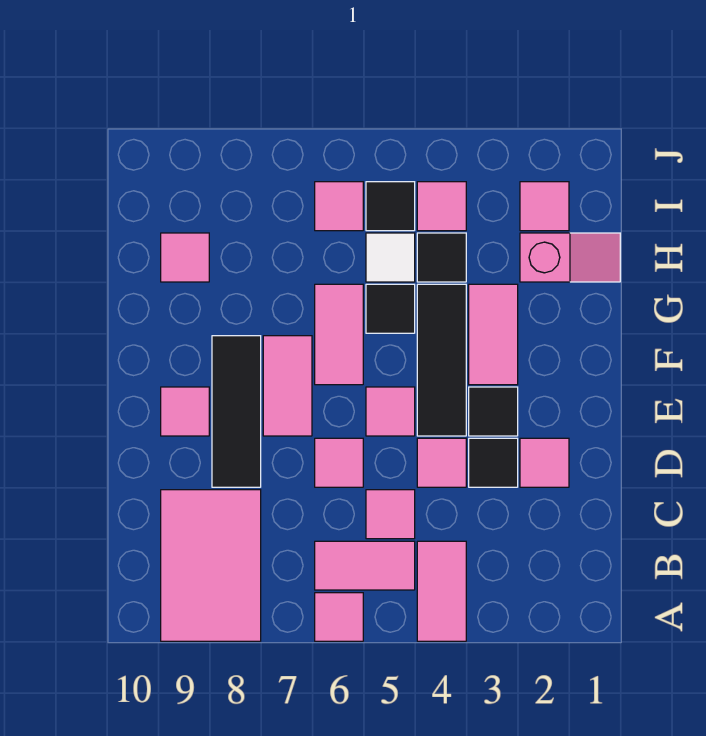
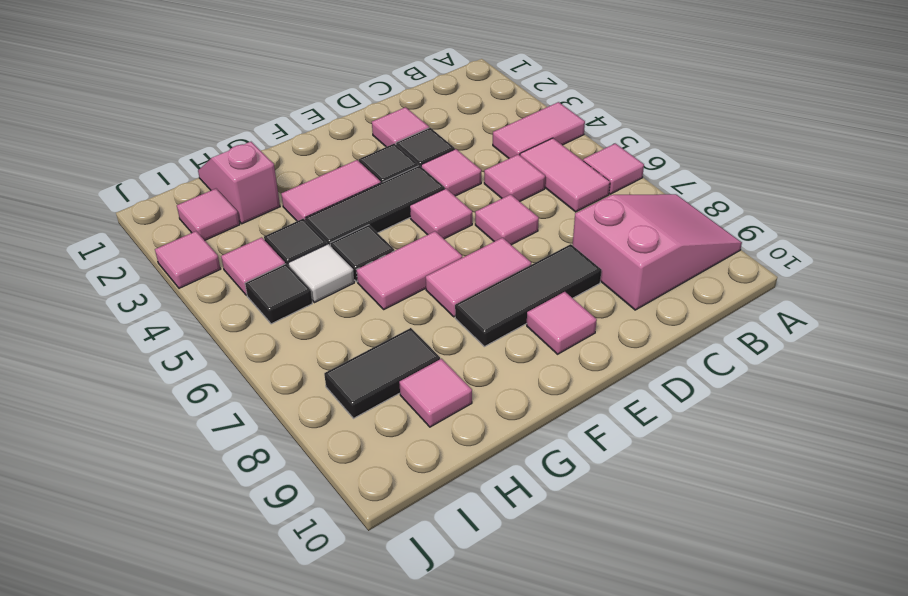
pink 2x3 tile [161,490,261,641] -> pink 2x3 slope [573,194,742,310]
none -> black 1x2 tile [324,328,440,418]
pink 1x1 tile [315,182,363,231] -> pink 1x1 tile moved to [155,231,220,288]

